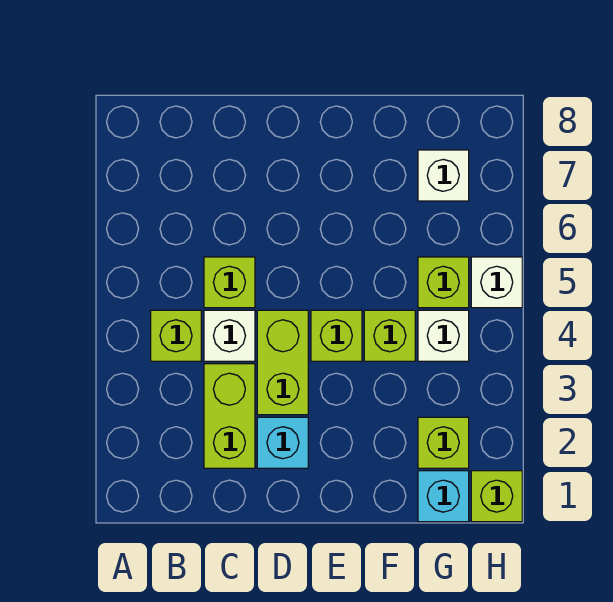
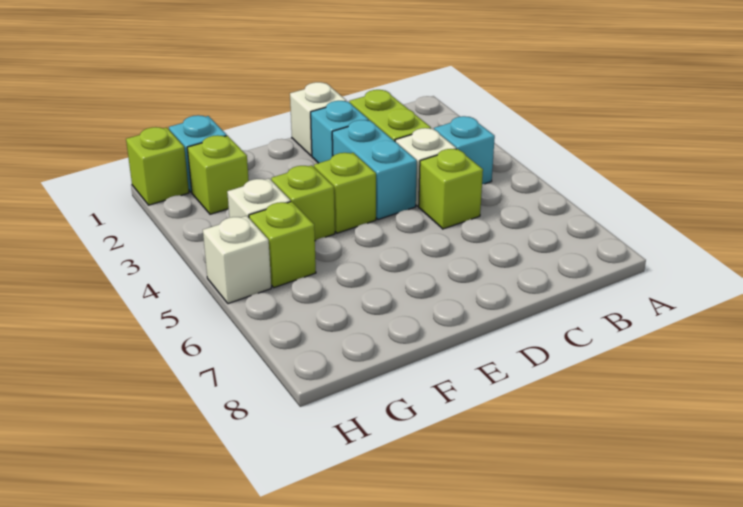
lime 1x1 brick [151,310,201,361] -> cyan 1x1 brick [434,116,495,184]
lime 1x2 brick [257,310,308,415] -> cyan 1x2 brick [332,120,417,220]
white 1x1 brick [418,150,469,201] -> white 1x1 brick moved to [290,82,346,156]

